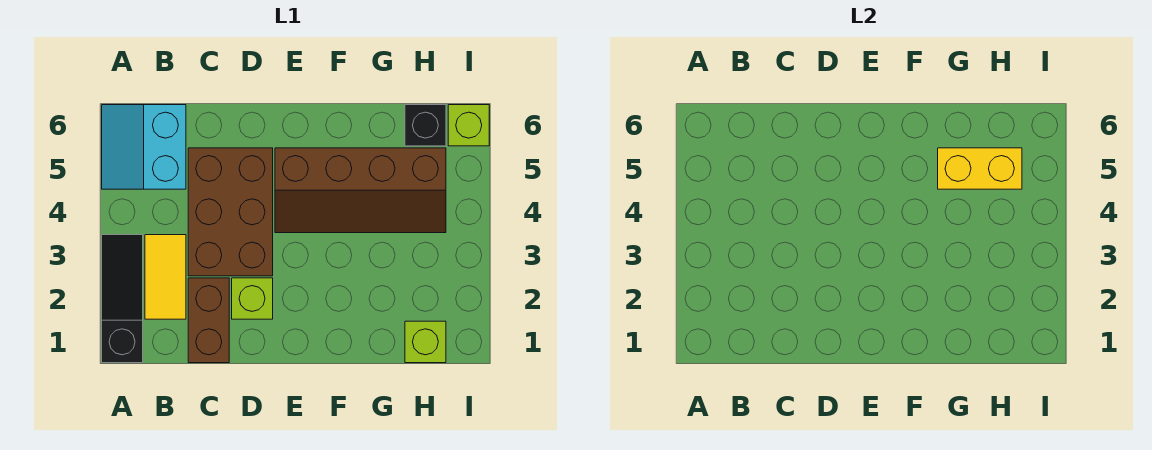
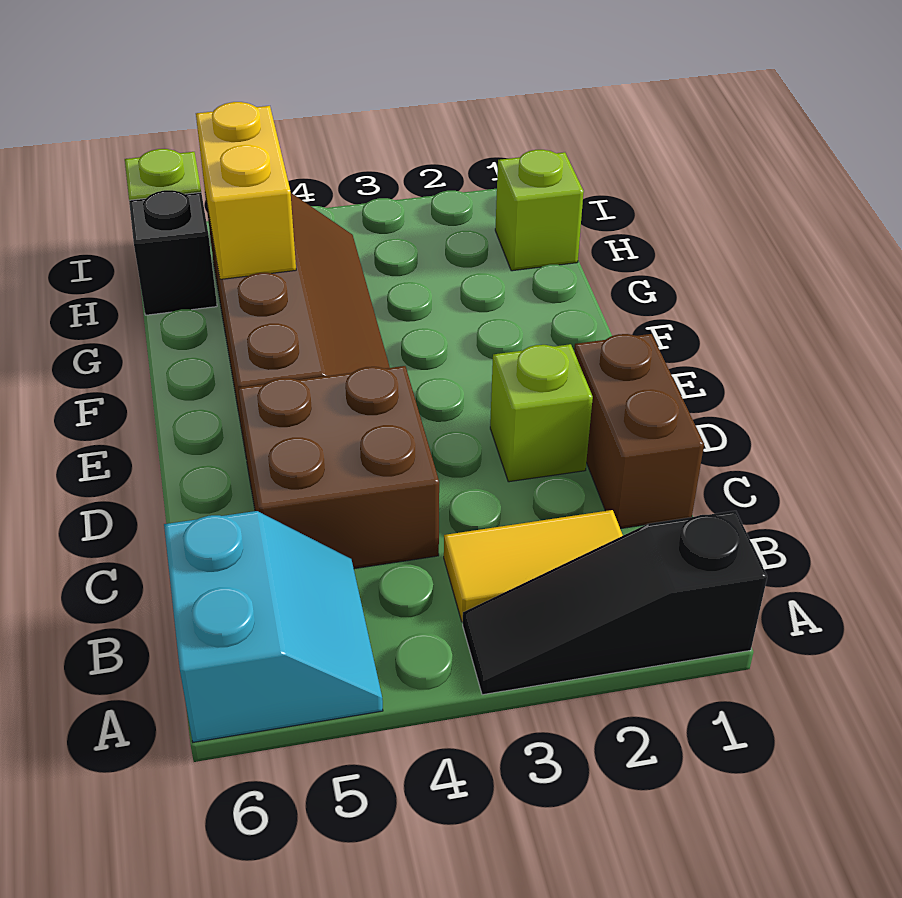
cyan 2x2 slope [102,105,186,189] -> cyan 2x2 slope turned to [164,511,383,742]
brown 1x2 brick [188,278,229,363] -> brown 1x2 brick turned to [574,334,704,529]
brown 2x3 brick [188,148,273,276] -> brown 2x2 brick [238,366,439,569]

